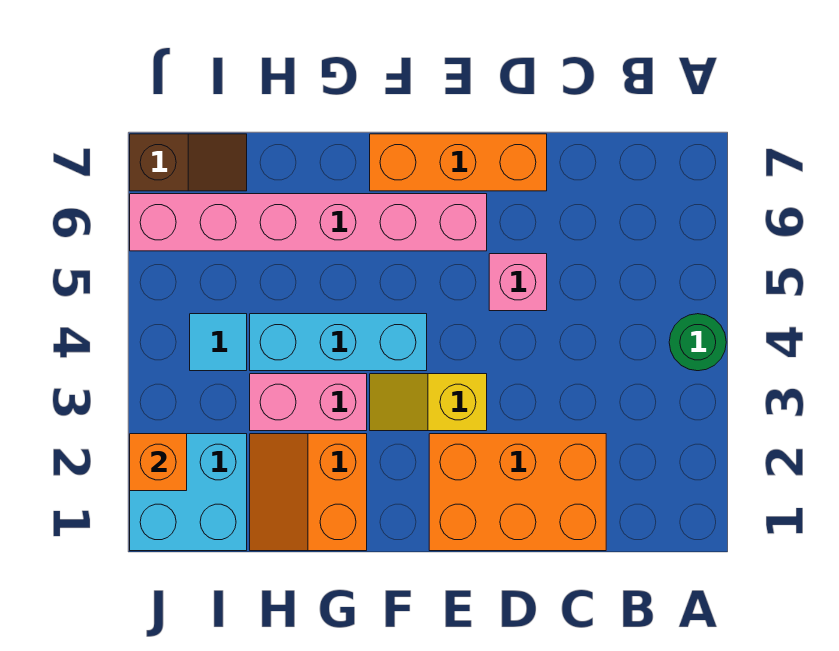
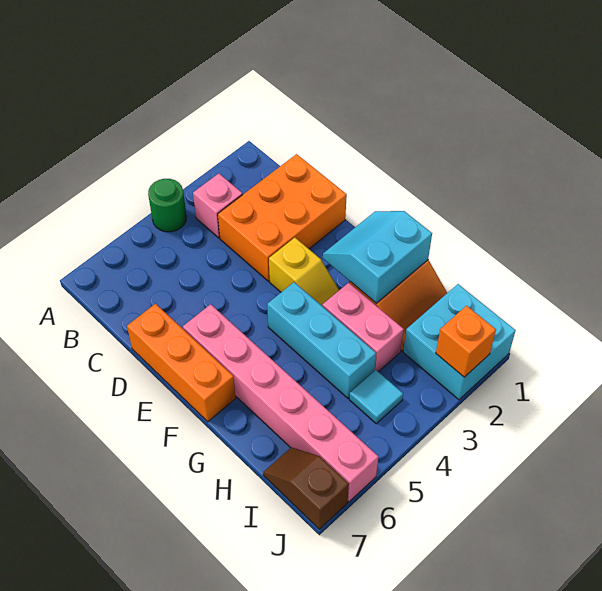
orange 2x3 brick [429,434,606,551] -> orange 2x3 brick turned to [218,154,347,281]
pink 1x1 brick [489,254,547,311] -> pink 1x1 brick moved to [193,174,243,238]
none -> cyan 2x2 slope [323,211,432,304]

